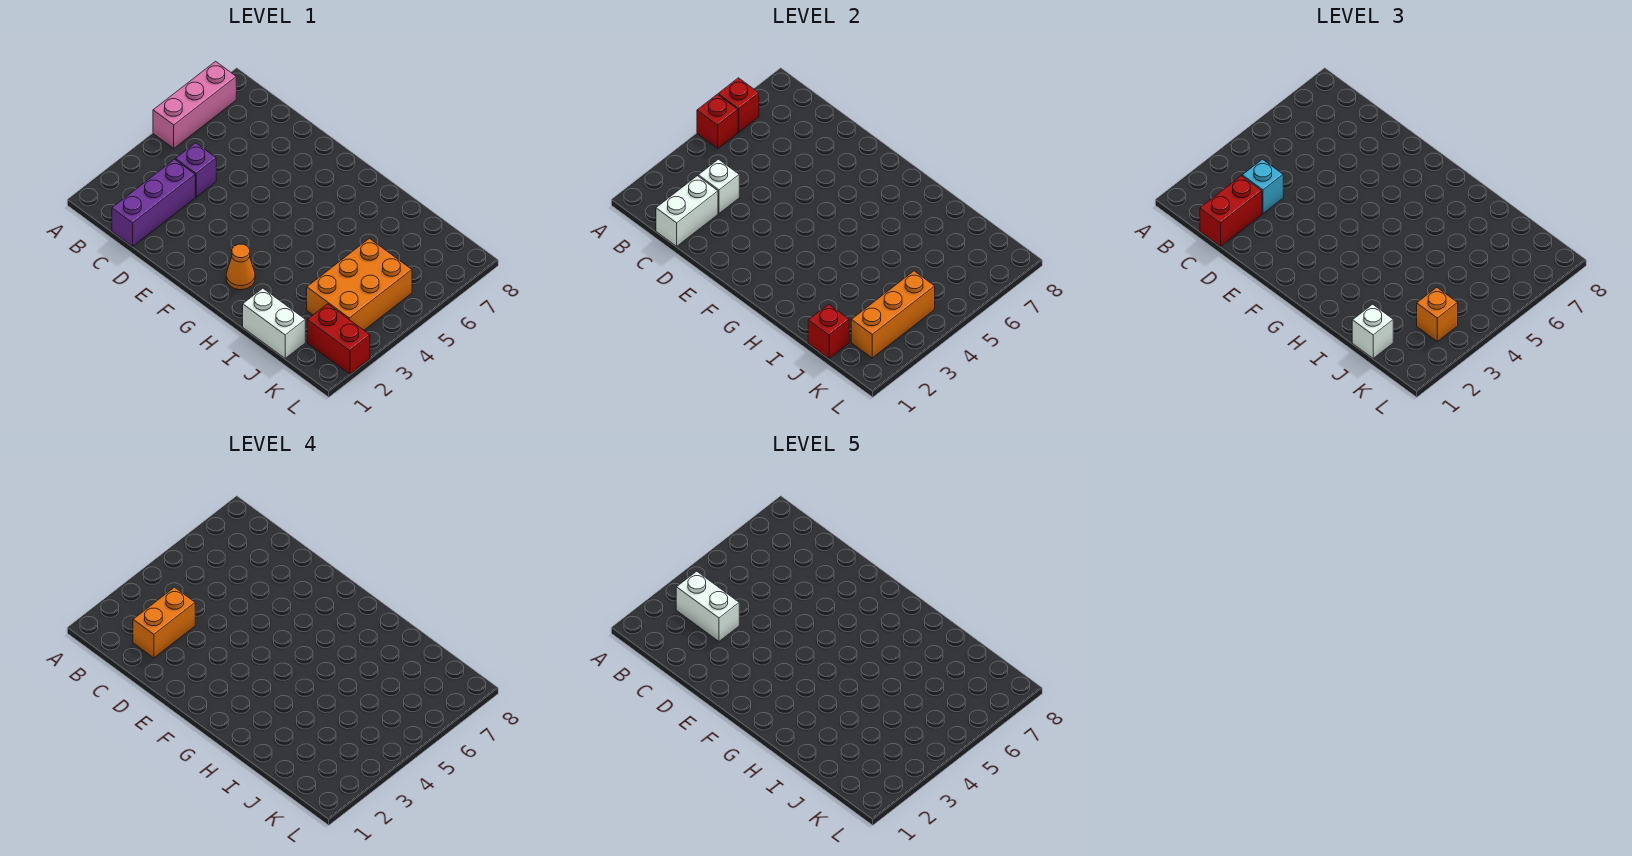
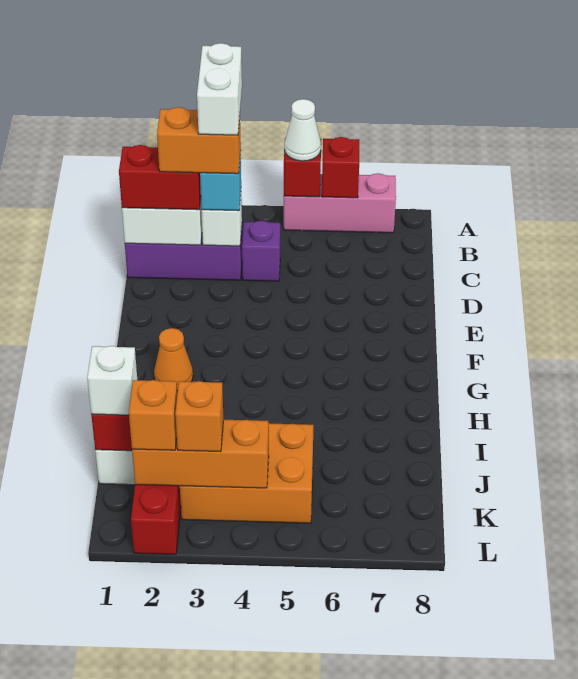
none -> white 1x1 cone [284,99,321,161]
none -> orange 1x1 brick [129,380,177,450]

